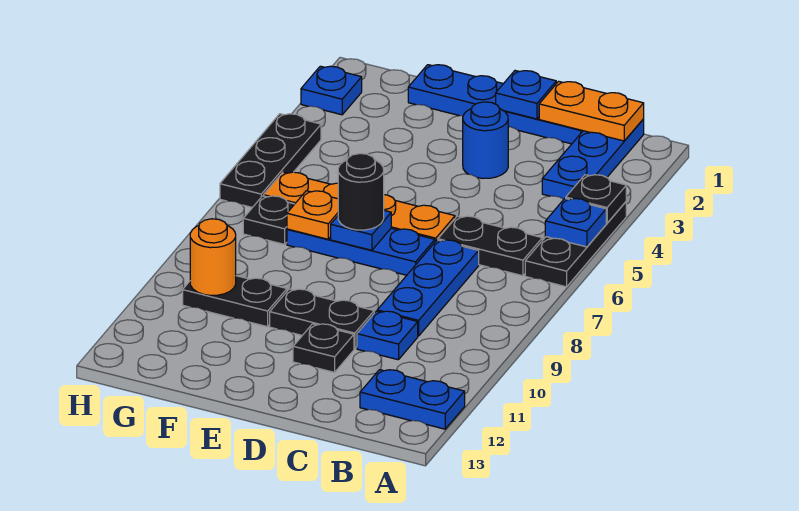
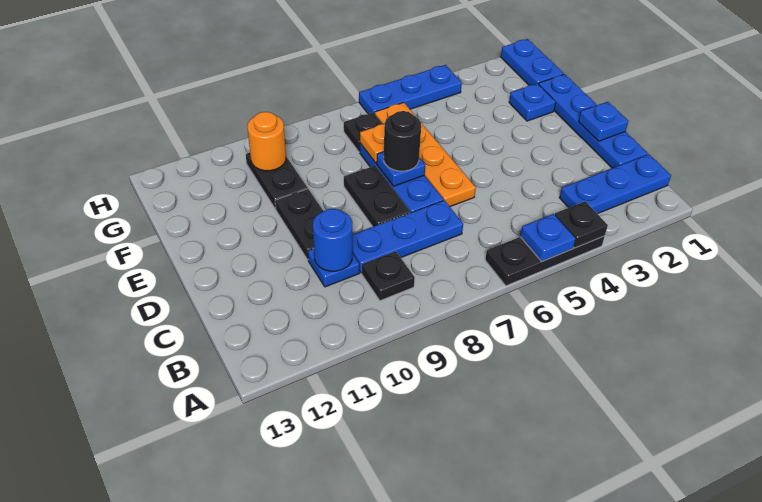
blue 1x2 plate [360,370,465,429] -> blue 1x2 plate moved to [501,39,564,85]
orange 1x2 plate [539,81,644,141] -> none
black 1x2 plate [438,216,542,276] -> black 1x2 plate moved to [344,166,410,227]
blue 1x1 round brick [463,102,508,178] -> blue 1x1 round brick moved to [313,209,352,271]
black 1x1 plate [293,324,354,372] -> black 1x1 plate moved to [362,251,415,301]
blue 1x1 plate [301,66,362,115] -> blue 1x1 plate moved to [509,83,556,121]
black 1x3 plate [220,114,321,208] -> blue 1x3 plate [359,65,462,114]

